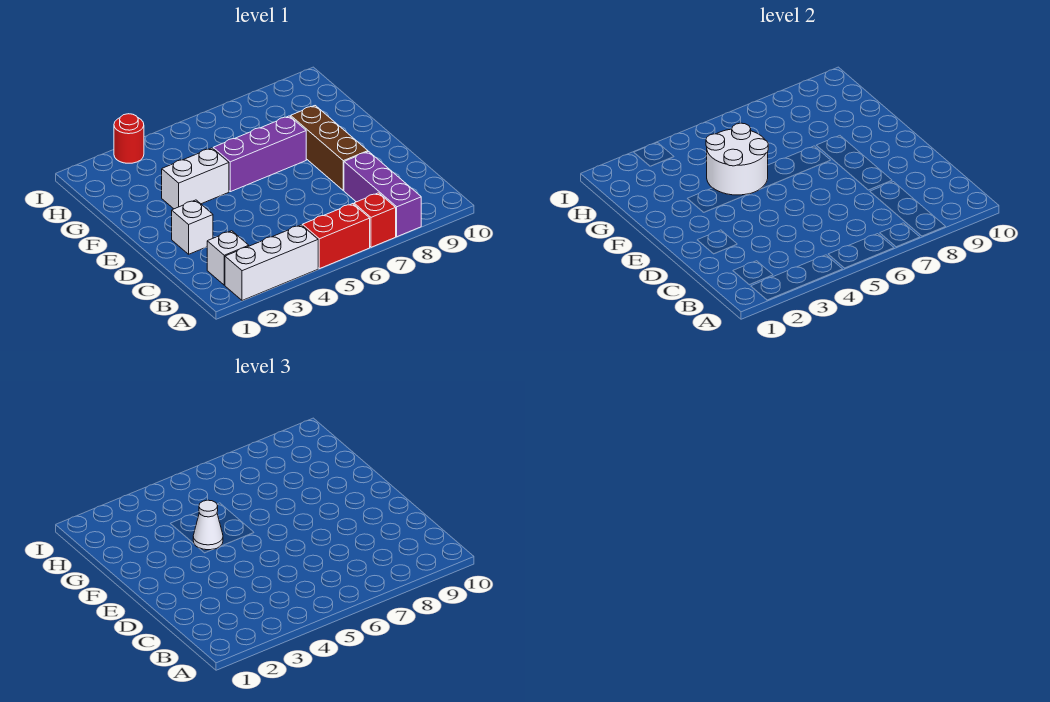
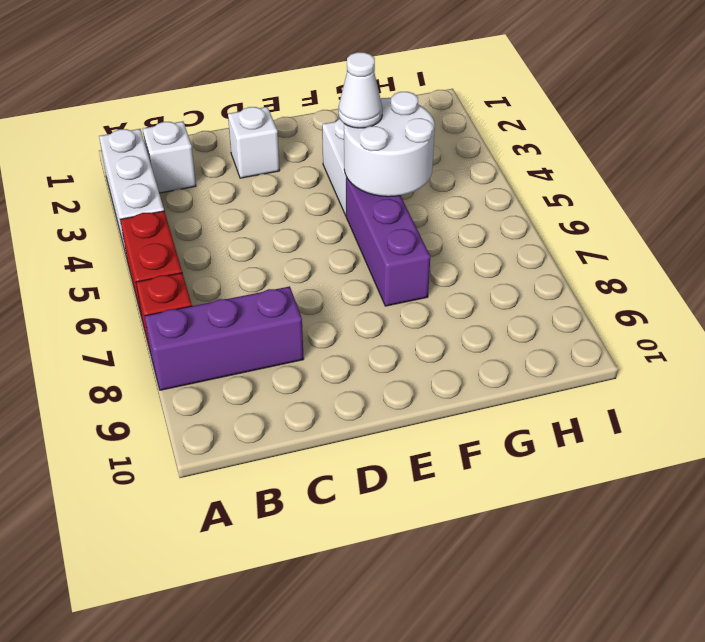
brown 1x3 brick [291,106,368,190] -> none
red 1x1 round brick [114,114,144,163] -> none

